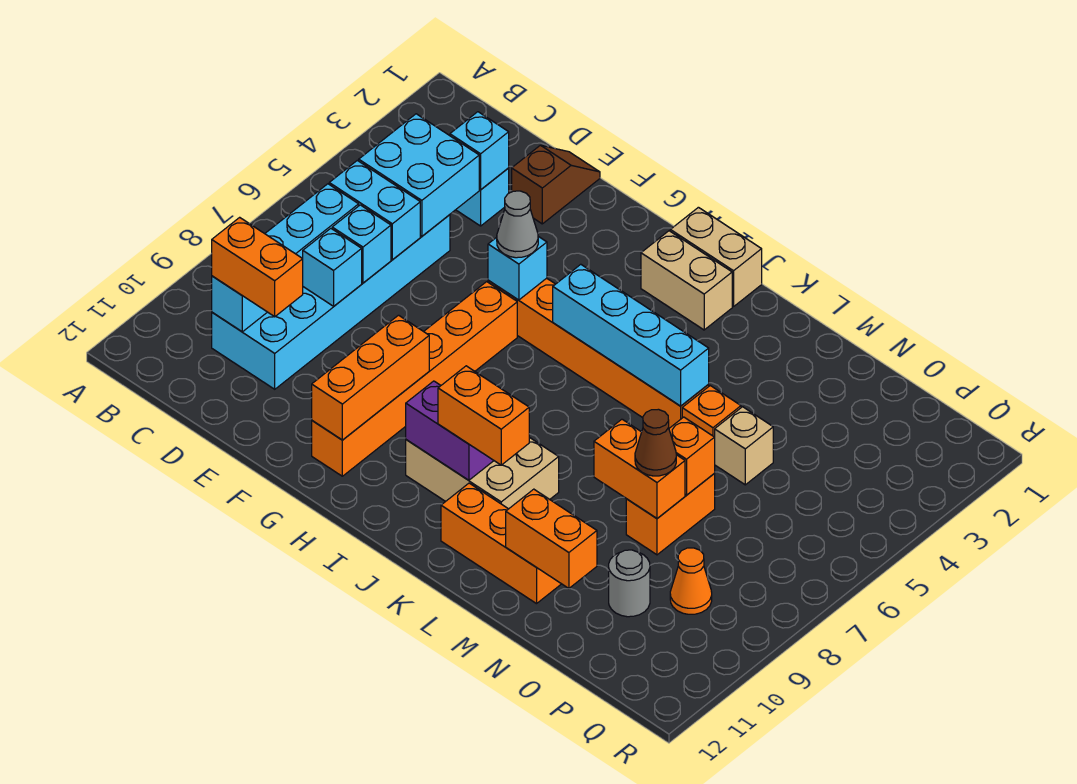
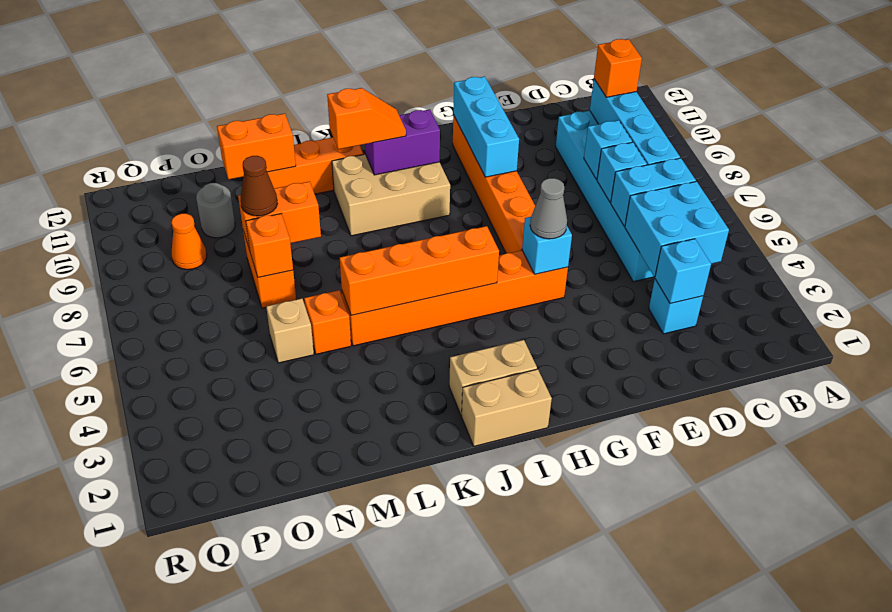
orange 1x2 brick [212,217,303,317] -> orange 1x1 brick [594,39,642,97]
brown 1x2 slope [512,145,600,224] -> none
orange 1x3 brick [312,315,429,440] -> cyan 1x3 brick [453,77,519,177]
cyan 1x4 brick [553,264,709,406] -> orange 1x4 brick [340,226,499,315]
orange 1x2 brick [438,366,529,465] -> orange 1x2 slope [327,88,406,149]

